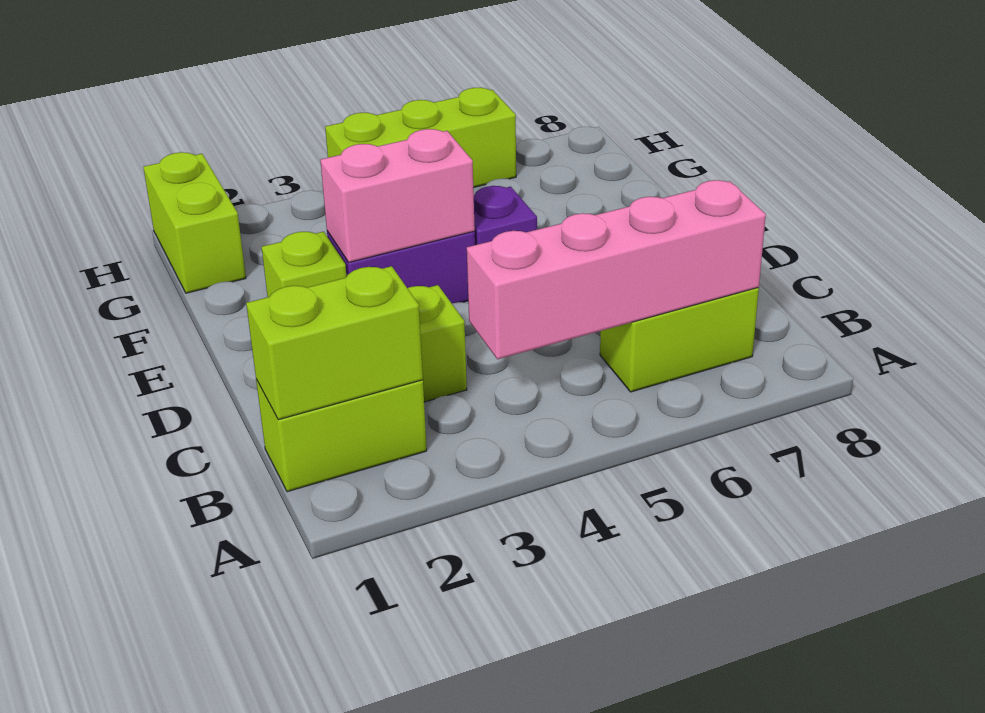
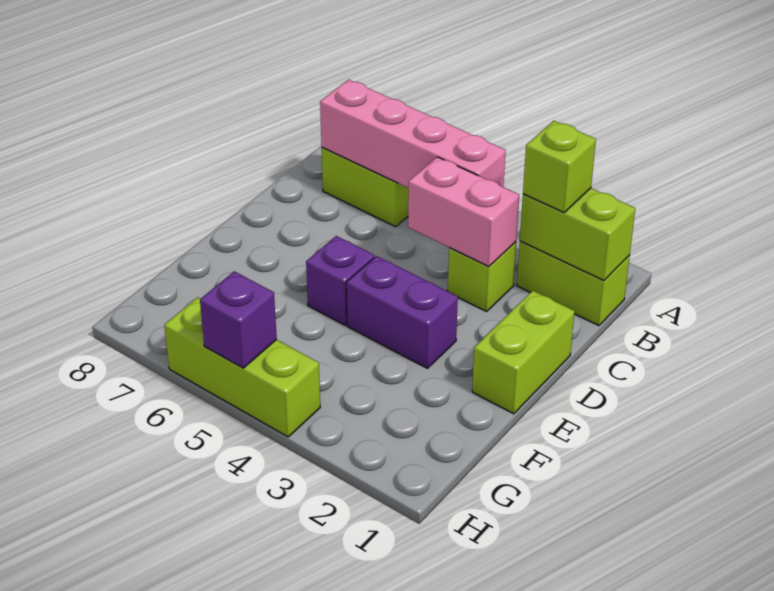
lime 1x1 brick [262,232,347,297] -> lime 1x1 brick moved to [523,121,596,212]
pink 1x2 brick [320,129,475,262] -> pink 1x2 brick moved to [408,157,519,267]
lime 1x2 brick [143,152,246,293] -> lime 1x2 brick moved to [472,291,575,414]
none -> purple 1x1 brick [200,271,277,368]

